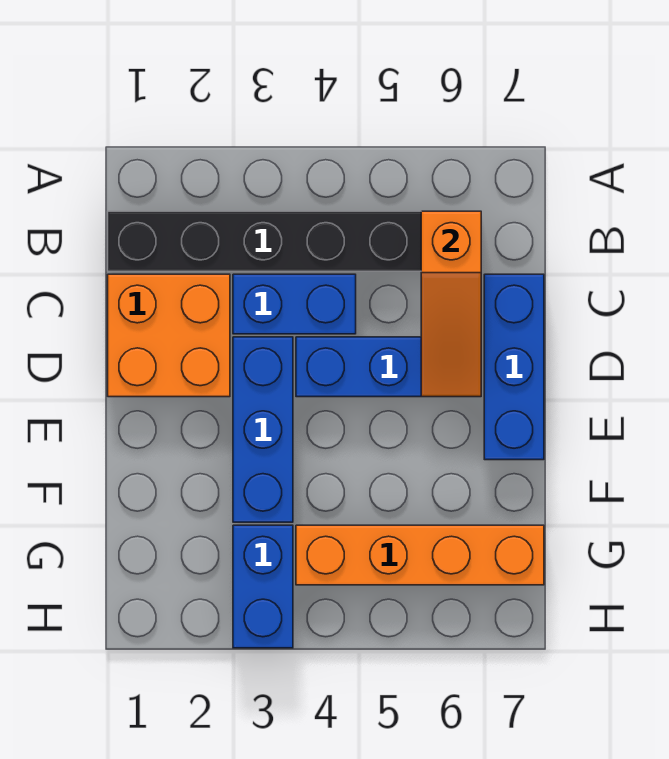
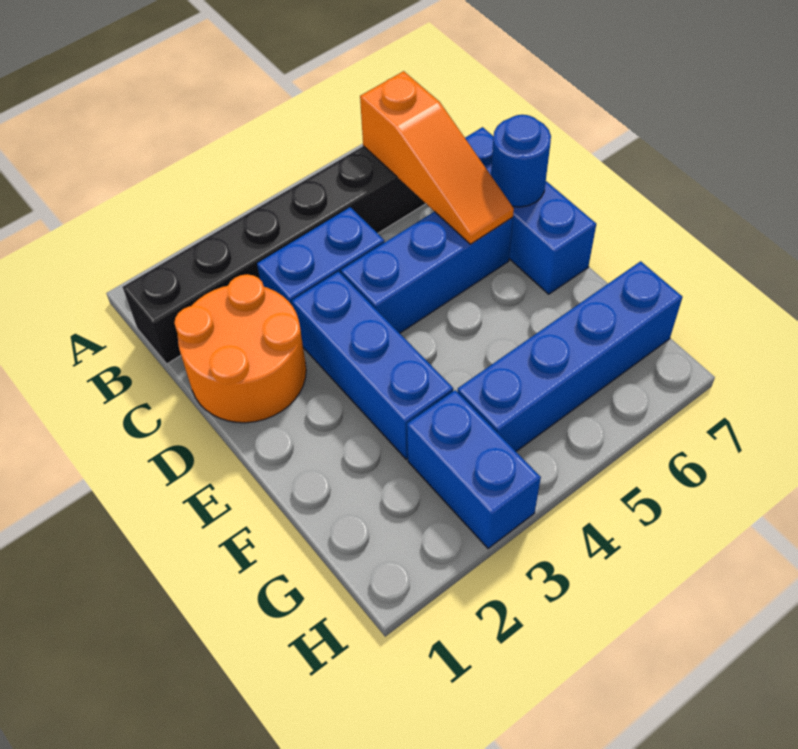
orange 2x2 brick [108,274,230,397] -> orange 2x2 round brick [174,274,306,423]
none -> blue 1x1 round brick [491,115,551,207]
orange 1x4 brick [296,525,544,585] -> blue 1x4 brick [458,261,682,451]

